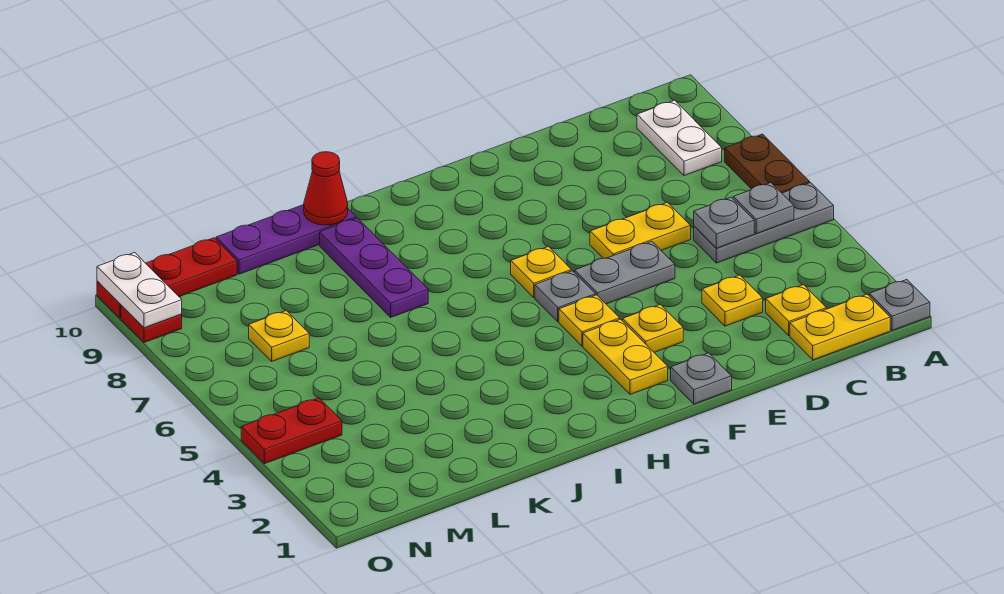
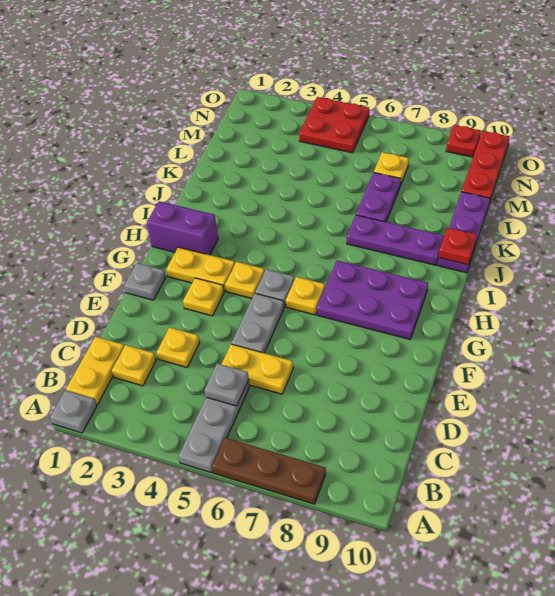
brown 1x2 plate [725,134,810,193] -> brown 1x3 plate [212,438,326,504]
grey 1x1 plate [733,183,794,234] -> none
white 1x2 plate [637,100,722,176] -> none
yellow 1x2 plate [590,202,691,258] -> yellow 1x2 plate turned to [221,344,293,394]
none -> purple 2x3 plate [317,261,428,339]
none -> purple 1x2 brick [147,201,218,255]
red 1x1 cone [304,152,348,225] -> red 1x1 plate [439,228,477,265]
none -> purple 1x2 plate [356,172,401,222]
red 1x2 plate [241,398,342,464] -> red 2x2 plate [299,97,369,153]
white 1x2 plate [97,253,182,328] -> none

